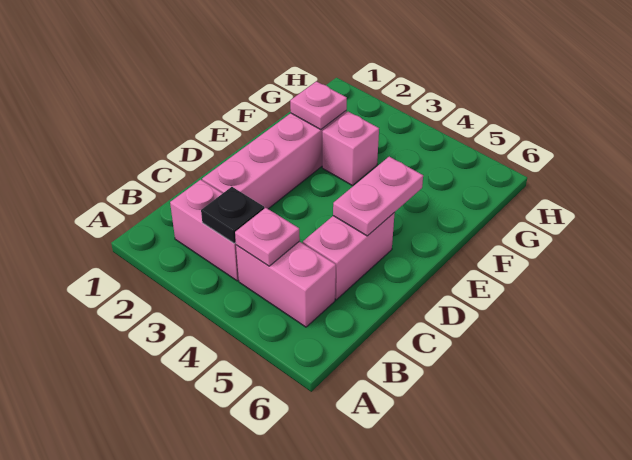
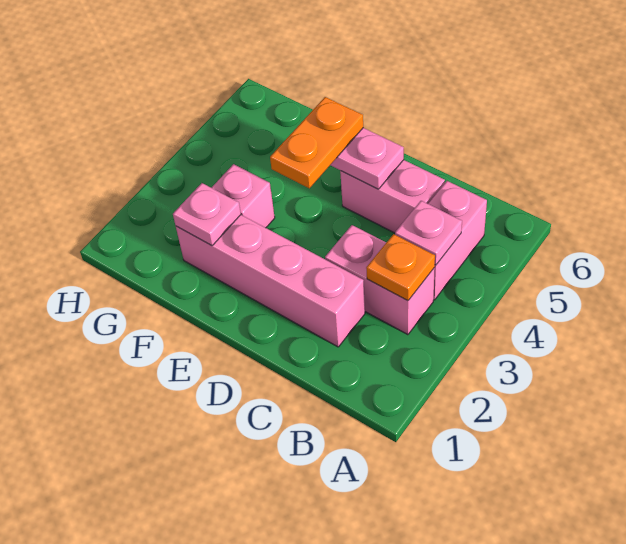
pink 1x2 brick [170,180,239,281] -> pink 1x2 brick turned to [325,225,435,335]
black 1x1 plate [201,187,264,243] -> orange 1x1 plate [366,234,435,301]
none -> orange 1x2 plate [270,97,363,188]

